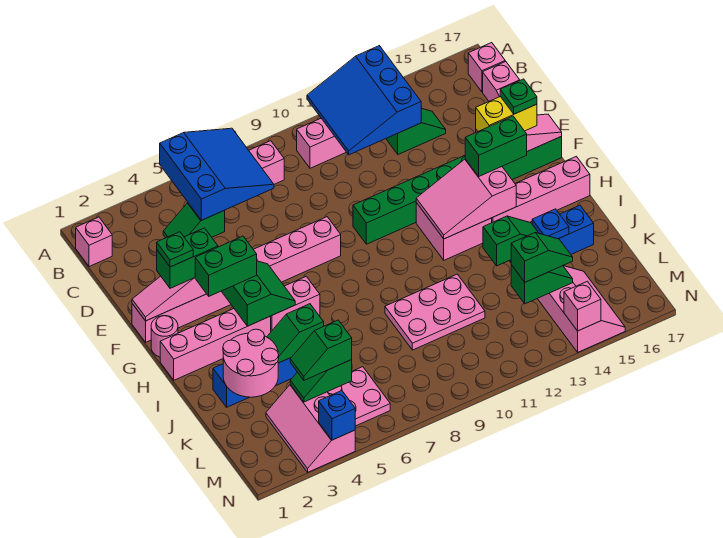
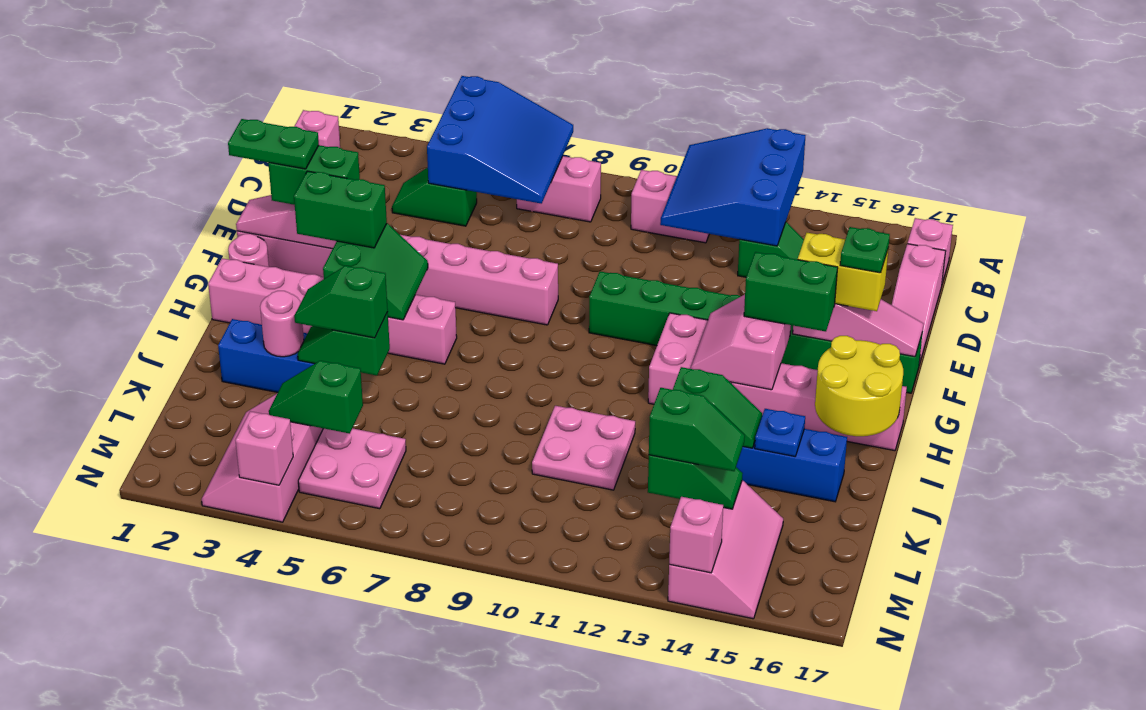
green 1x1 plate [157,232,193,267] -> green 1x2 plate [228,119,319,169]
pink 2x3 slope [416,159,516,239] -> pink 2x2 slope [691,294,791,390]
none -> yellow 2x2 round brick [815,336,903,436]
pink 2x2 round brick [223,329,279,397] -> pink 1x1 round brick [260,291,304,357]
pink 2x3 plate [385,274,485,350] -> pink 2x2 plate [532,406,635,490]
green 1x2 slope [290,320,352,380] -> green 1x2 slope moved to [294,266,388,338]
blue 1x1 brick [319,391,355,440] -> pink 1x1 brick [235,411,293,485]

